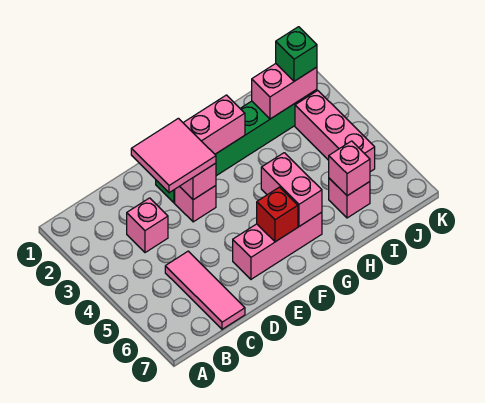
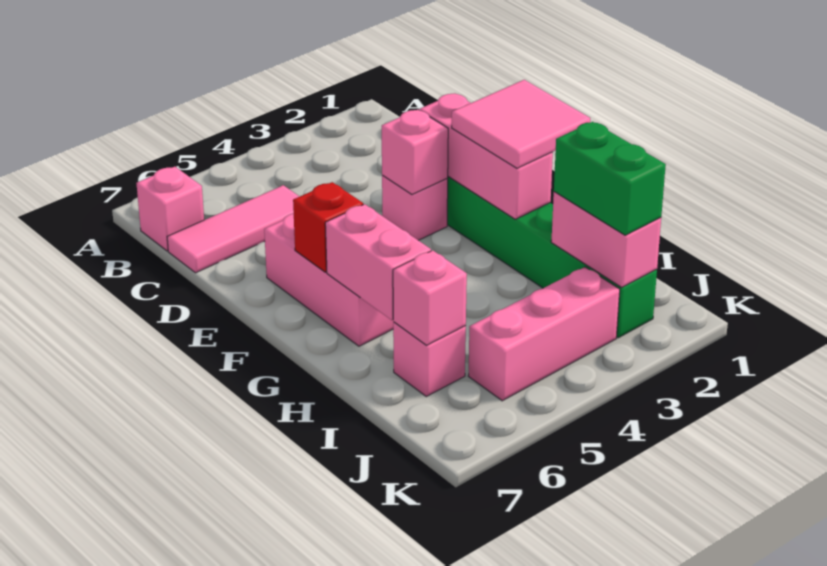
pink 1x1 brick [127,198,168,253] -> pink 1x1 brick moved to [136,167,204,251]
pink 2x2 tile [131,118,216,193] -> pink 2x2 tile moved to [452,80,590,168]
pink 1x2 brick [261,153,322,226] -> pink 1x2 brick turned to [325,204,431,320]
green 1x1 brick [276,27,317,81] -> green 1x2 brick [554,122,666,235]

